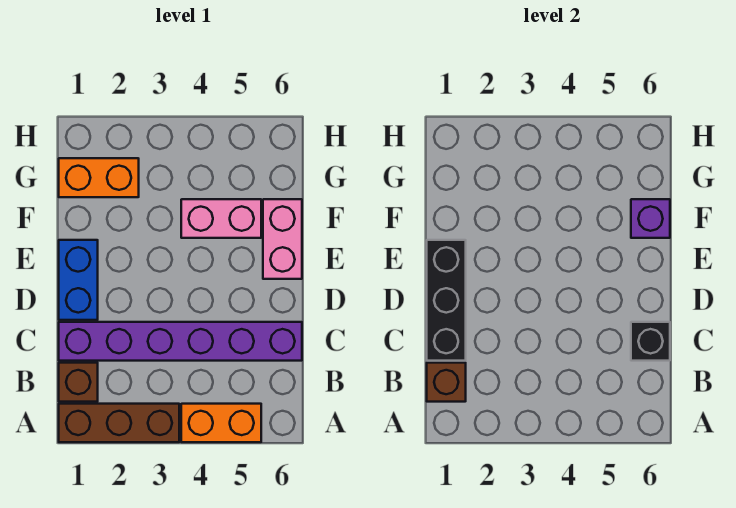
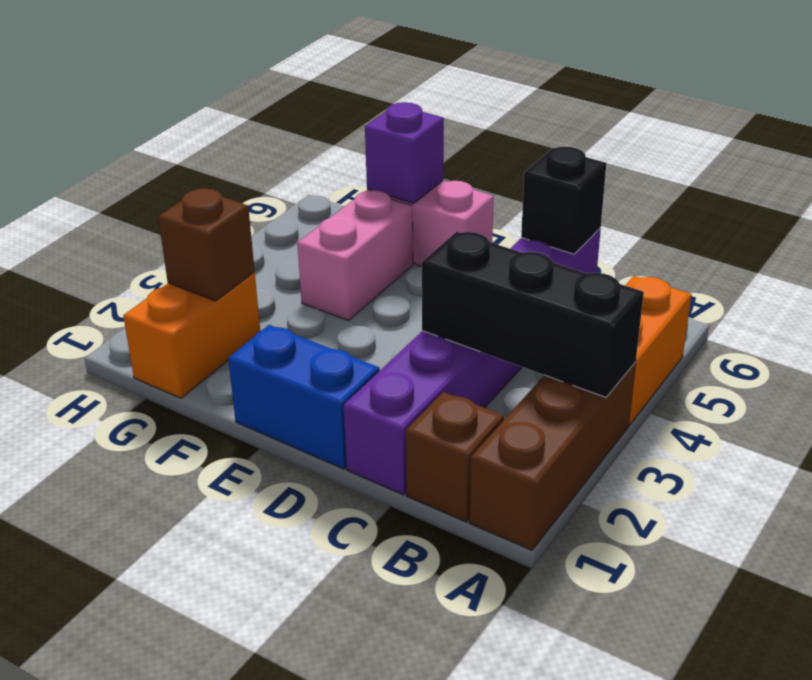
brown 1x1 brick [427,363,466,402] -> brown 1x1 brick moved to [158,188,255,301]
black 1x3 brick [427,240,466,361] -> black 1x3 brick moved to [422,232,644,397]

